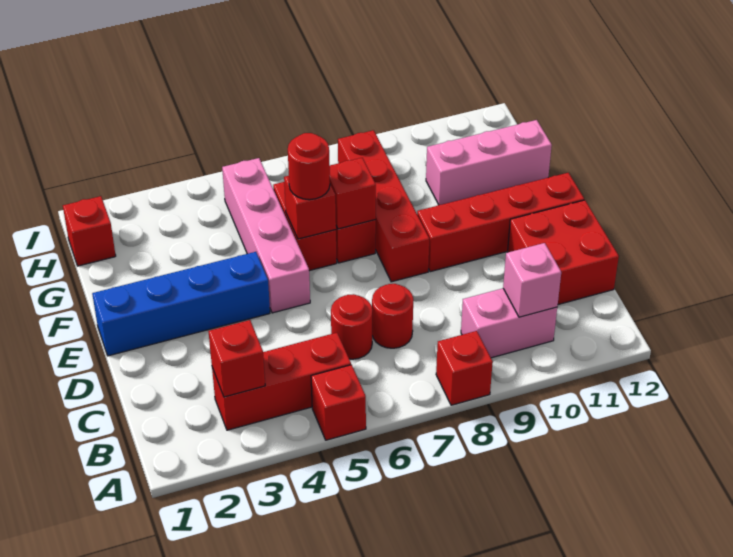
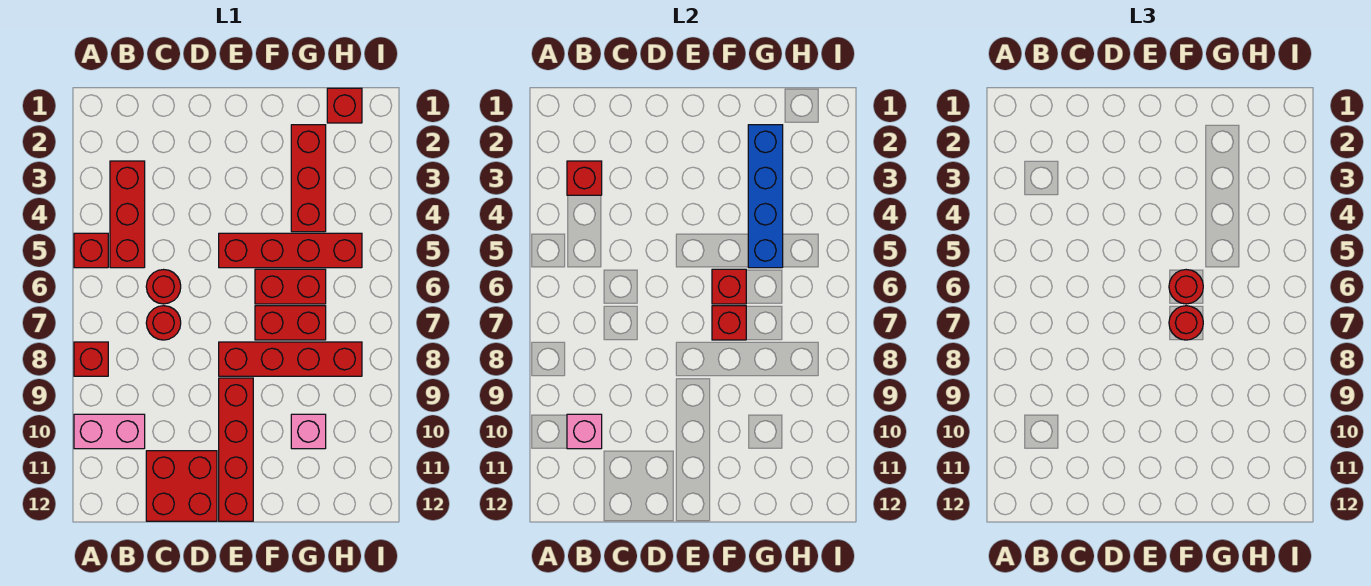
pink 1x2 brick [461,288,557,358] -> pink 1x2 brick turned to [74,414,145,449]
blue 1x4 brick [92,252,270,356] -> blue 1x4 brick moved to [748,125,783,268]
pink 1x4 brick [222,158,310,313] -> red 1x4 brick [219,233,362,268]
none -> red 1x1 round brick [1169,306,1203,340]
none -> red 1x3 brick [291,125,326,232]
pink 1x3 brick [426,120,552,205] -> pink 1x1 brick [291,414,326,449]

